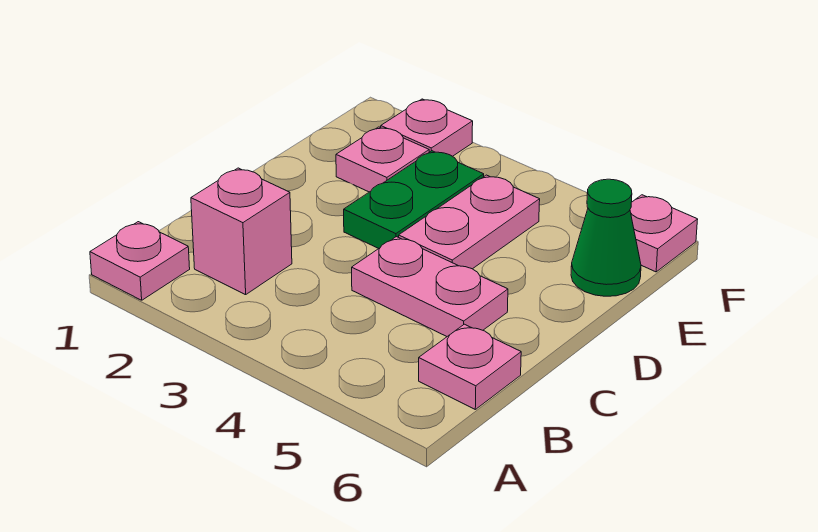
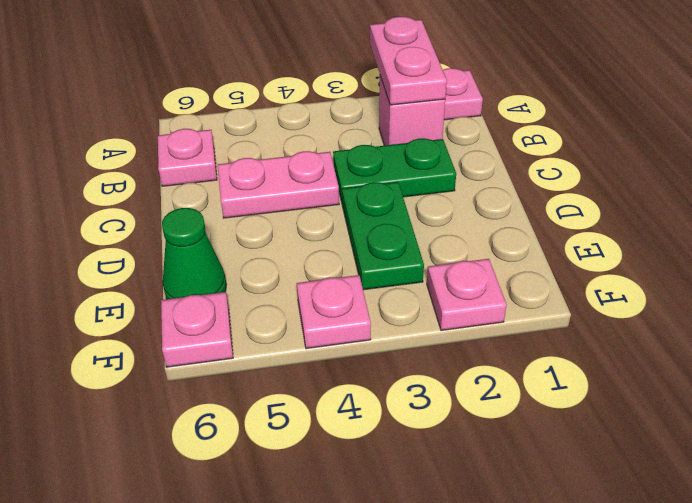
none -> green 1x2 plate [333,138,456,202]
pink 1x2 plate [399,175,540,269] -> pink 1x2 plate moved to [370,17,447,105]
pink 1x1 plate [336,127,429,192] -> pink 1x1 plate moved to [297,275,371,349]

